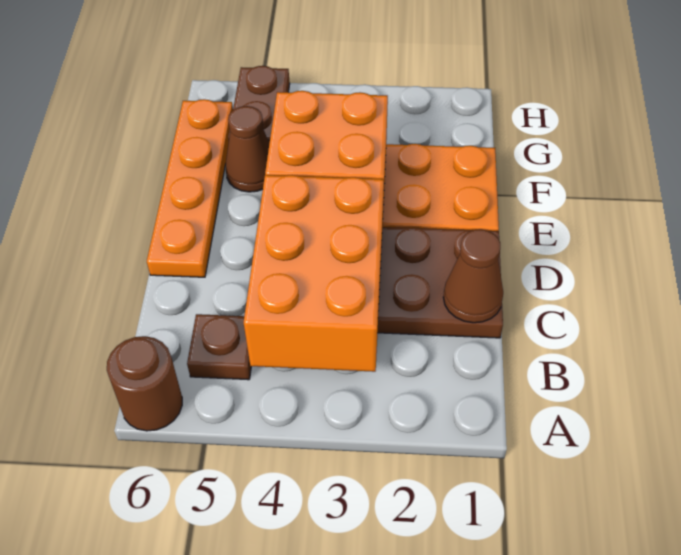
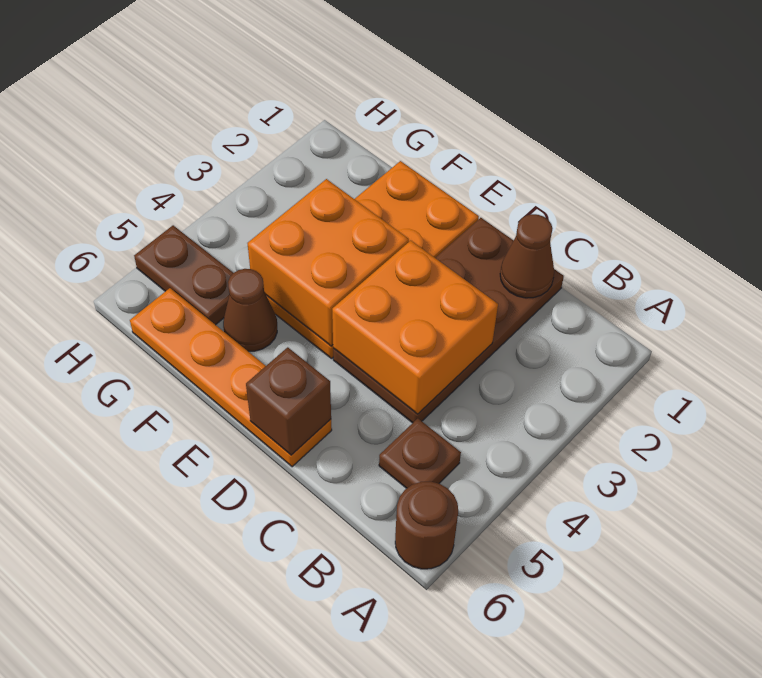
orange 2x3 brick [244,175,384,372] -> orange 2x2 brick [332,241,498,414]
none -> brown 1x1 brick [246,347,331,455]

